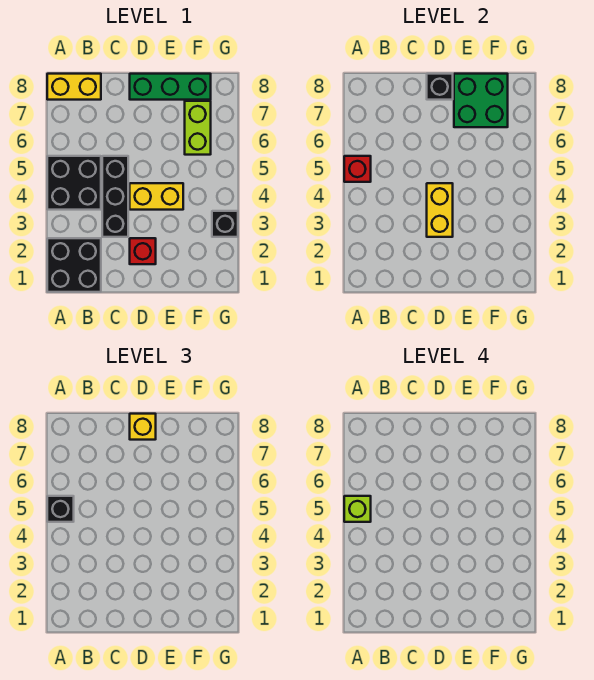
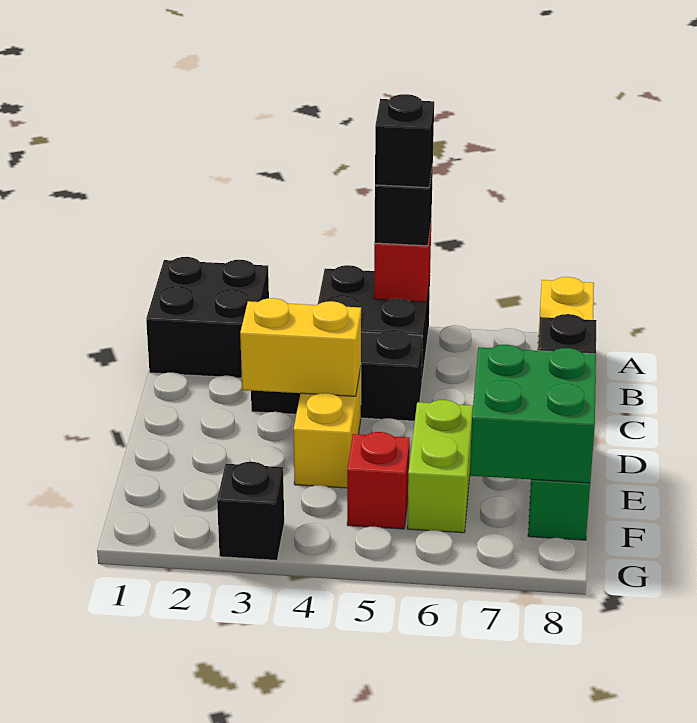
lime 1x1 brick [344,496,371,522] -> black 1x1 brick [375,94,434,188]
red 1x1 brick [130,238,156,264] -> red 1x1 brick moved to [347,432,410,529]
yellow 1x1 brick [130,414,156,440] -> none
lime 1x2 brick [185,101,211,155] -> lime 1x2 brick turned to [407,400,473,533]

